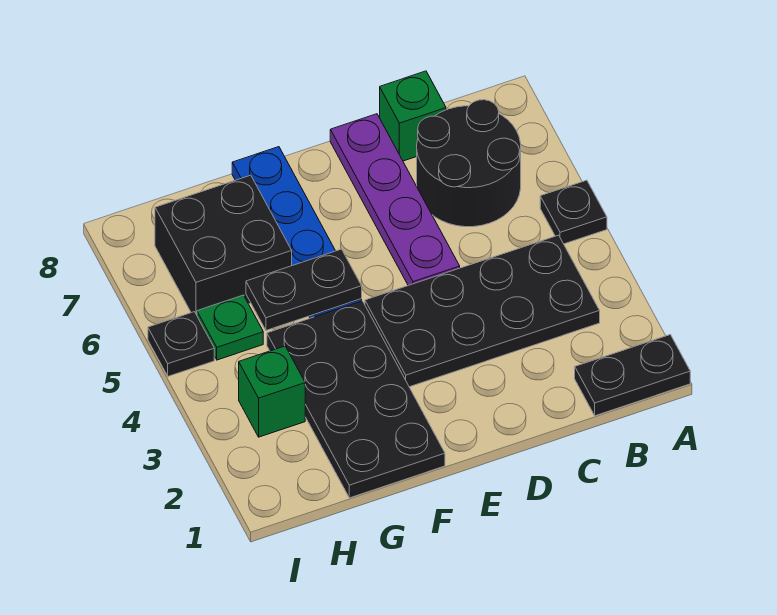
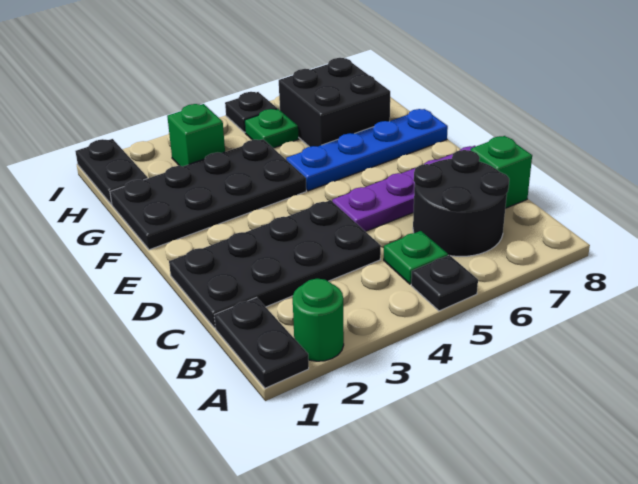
none -> green 1x1 round brick [293,279,344,361]
black 2x4 plate [365,235,600,387] -> black 2x4 plate turned to [169,200,381,328]
none -> green 1x1 plate [384,231,448,284]
black 1x2 plate [246,249,362,330] -> black 1x2 plate moved to [75,139,148,204]

